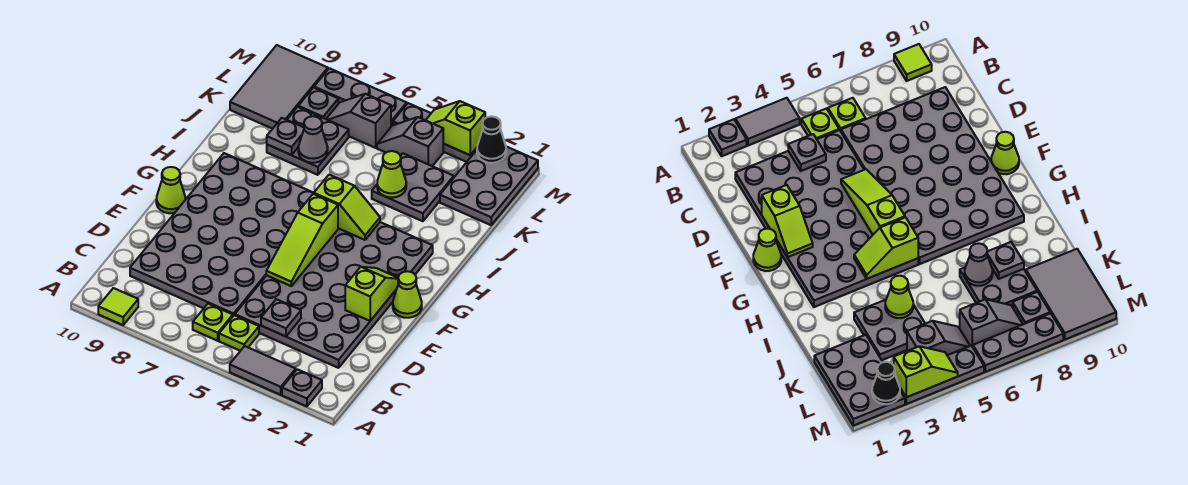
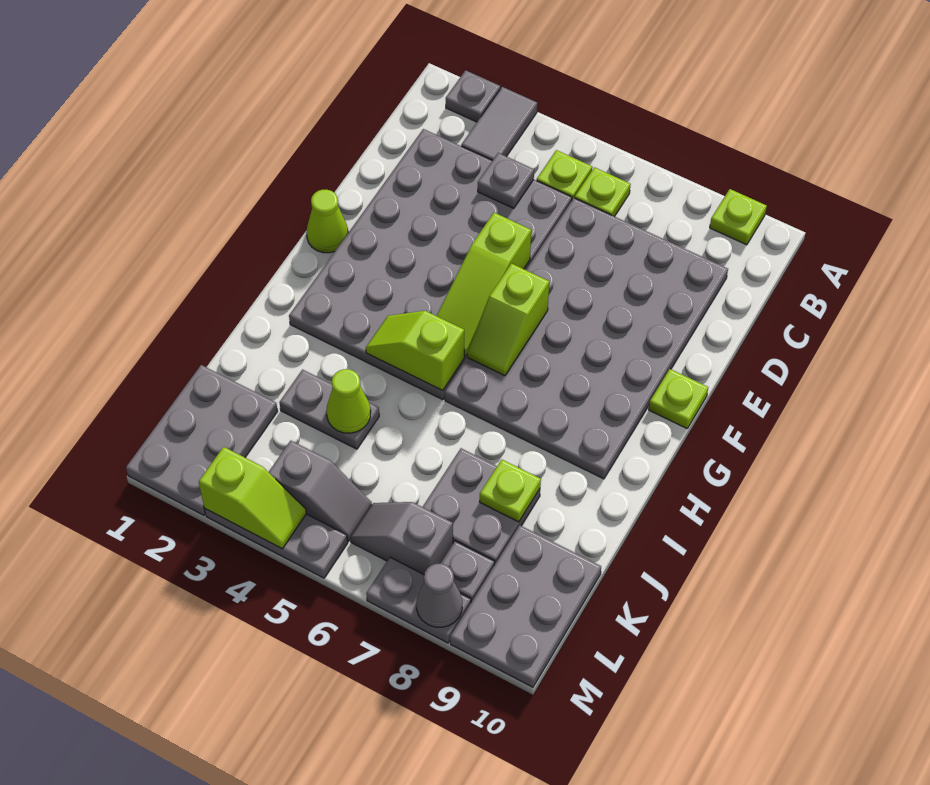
grey 1x2 tile [230,346,296,395] -> grey 1x2 tile turned to [461,87,537,160]
lime 1x1 tile [98,288,138,325] -> lime 1x1 plate [710,189,767,245]
lime 1x2 slope [345,267,398,321] -> lime 1x2 slope moved to [467,264,549,376]
lime 1x3 slope [266,194,338,286] -> lime 1x3 slope turned to [437,213,531,356]
lime 1x1 cone [156,167,186,213] -> lime 1x1 plate [649,369,708,428]
grey 2x2 plate [372,153,454,221] -> grey 1x2 plate [279,370,379,449]
grey 1x1 cone [298,116,328,163] -> grey 1x1 cone moved to [416,564,462,627]
grey 1x1 plate [267,118,304,155] -> lime 1x1 plate [480,460,541,522]
grey 2x3 tile [230,45,328,129] -> grey 2x3 plate [450,525,601,687]
grey 1x2 slope [326,94,391,148] -> grey 1x2 slope turned to [350,502,453,574]
black 1x1 cone [477,116,506,163] -> none
grey 1x3 plate [314,68,407,126] -> grey 1x2 plate [366,557,471,643]

